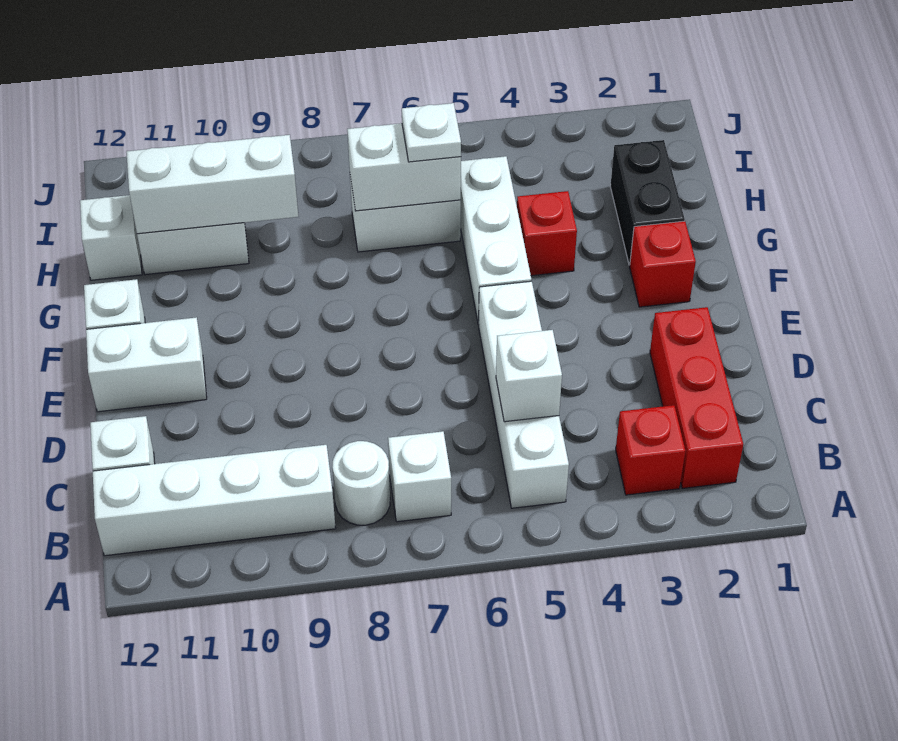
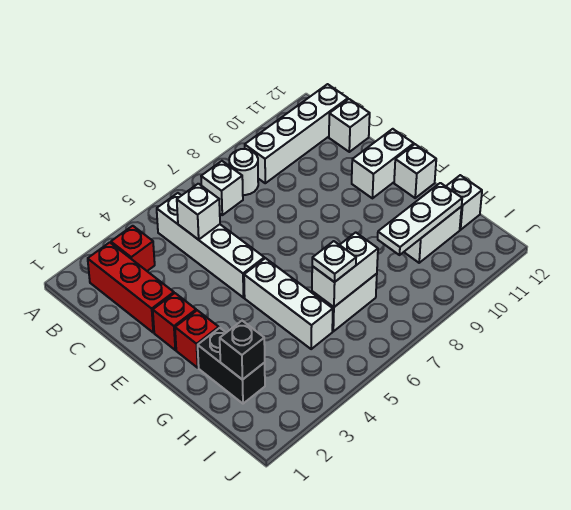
red 1x1 brick [517,191,577,276] -> red 1x1 brick moved to [153,293,196,350]
none -> black 1x1 brick [220,321,265,380]
white 1x3 brick [126,135,298,234] -> white 1x3 plate [378,183,462,255]

